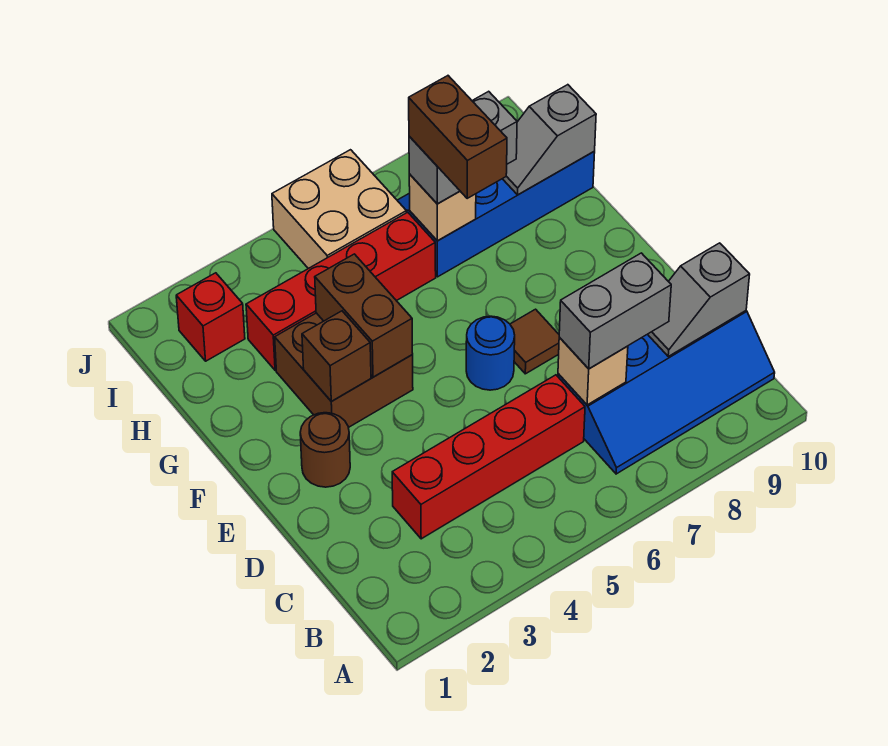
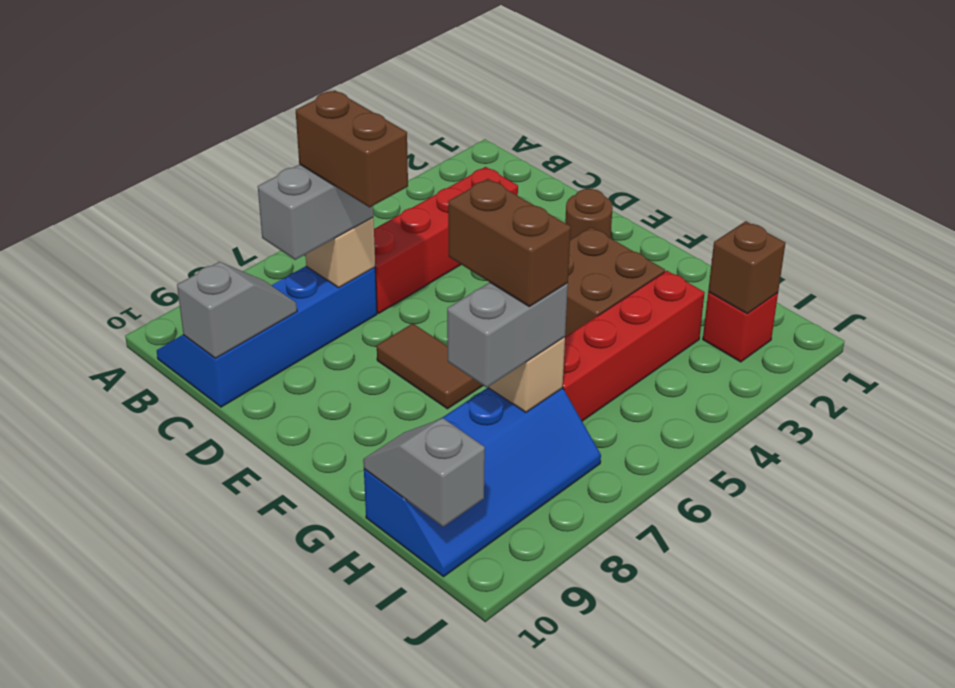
blue 1x1 round brick [466,316,515,390] -> none
brown 1x1 tile [510,309,559,374] -> brown 1x2 tile [377,323,483,409]
brown 1x1 brick [302,311,371,401] -> brown 1x1 brick moved to [708,221,785,314]
brown 1x2 brick [315,254,413,377] -> brown 1x2 brick moved to [296,91,408,207]
grey 1x2 slope [503,85,596,195] -> grey 1x2 slope turned to [363,418,485,527]
tan 2x2 brick [272,150,406,269] -> none

